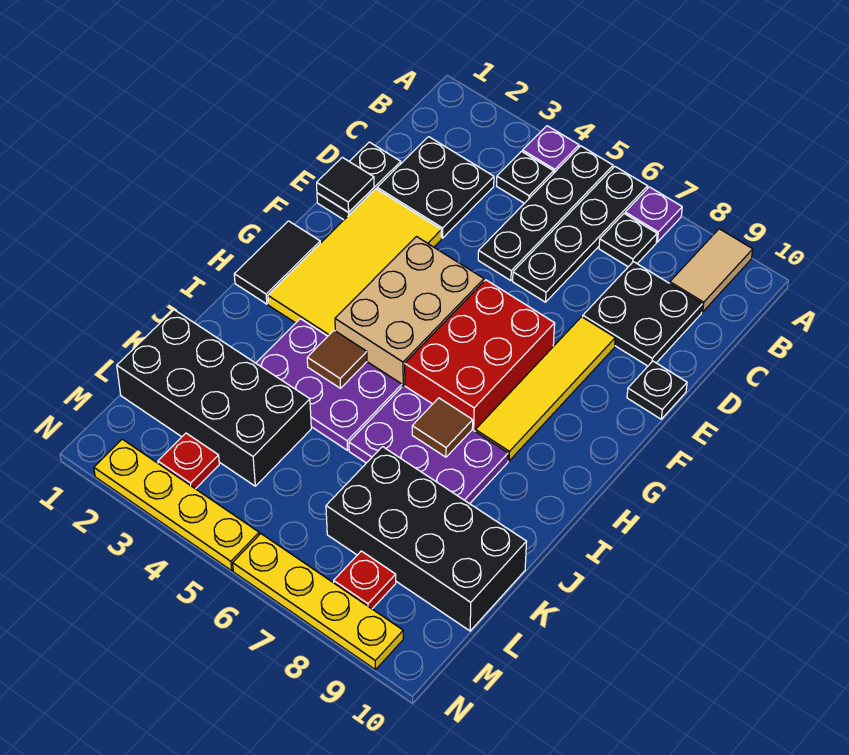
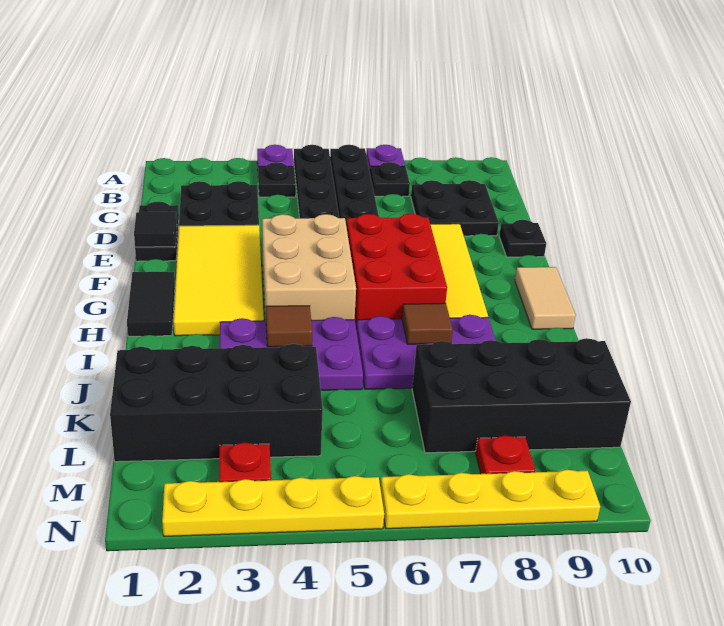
tan 1x2 tile [670,229,753,312] -> tan 1x2 tile moved to [515,267,576,329]

